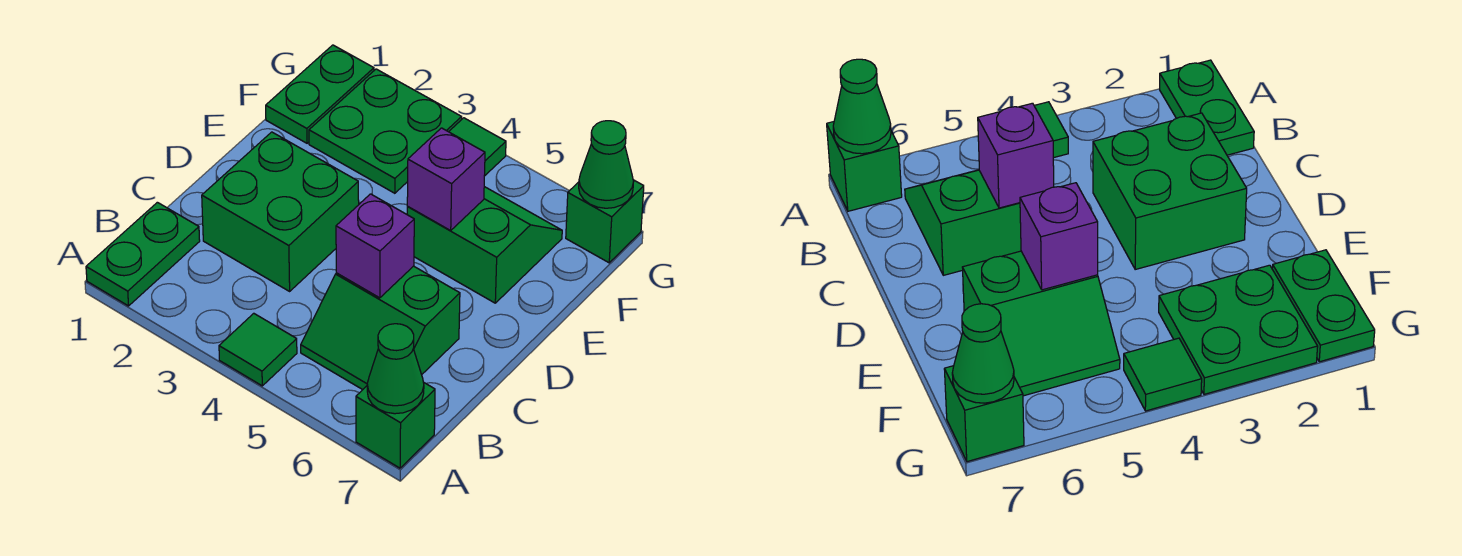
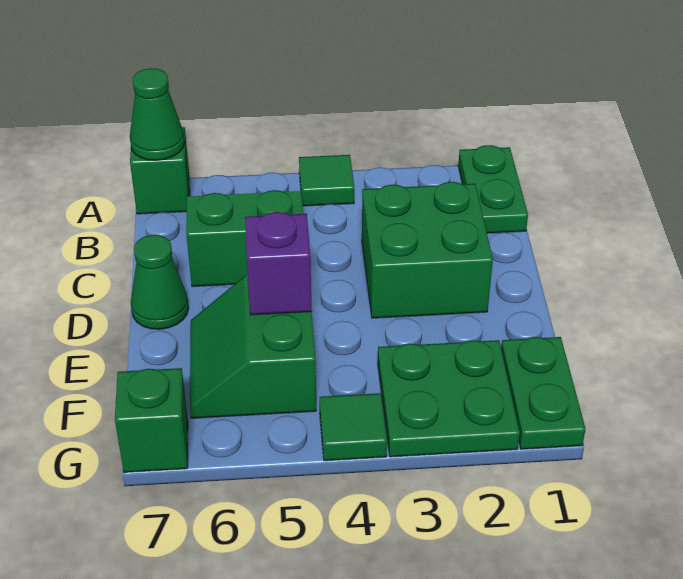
purple 1x1 brick [336,194,414,298] -> none
green 2x2 slope [407,187,562,303] -> green 2x2 slope turned to [190,274,316,418]
green 1x1 cone [579,121,634,208] -> green 1x1 cone moved to [131,235,189,329]

